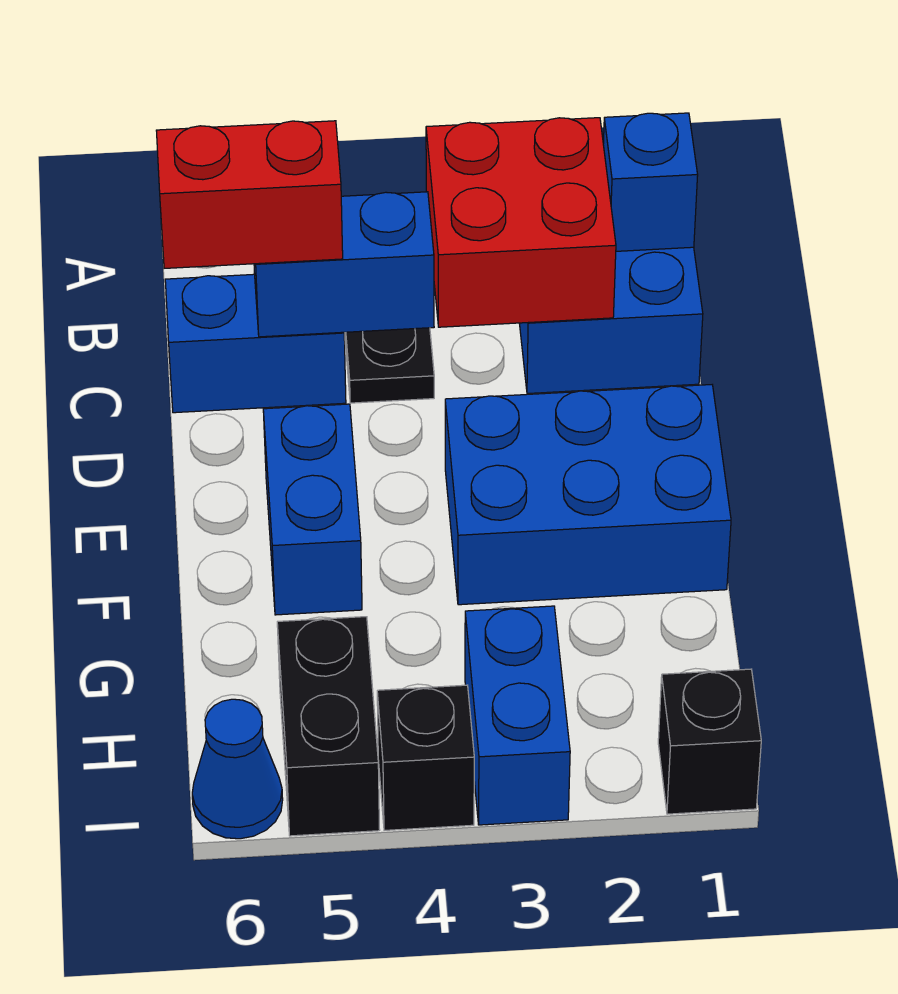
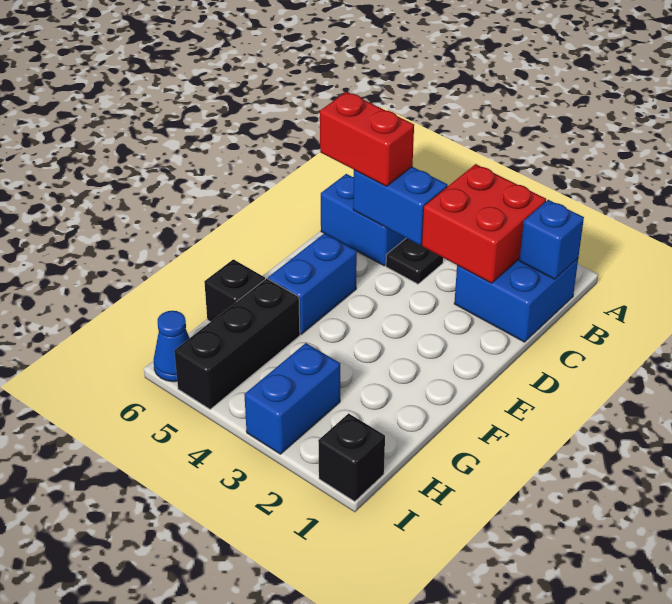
blue 2x3 brick [445,385,731,605] -> none
black 1x2 brick [277,617,380,836] -> black 1x3 brick [174,278,300,409]
black 1x1 brick [377,685,474,830] -> black 1x1 brick moved to [204,259,265,322]

